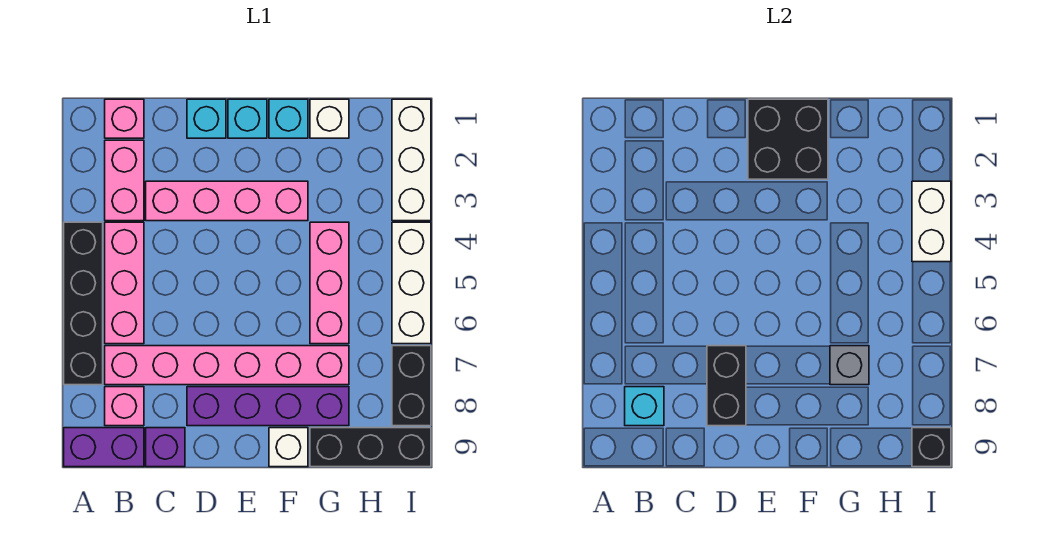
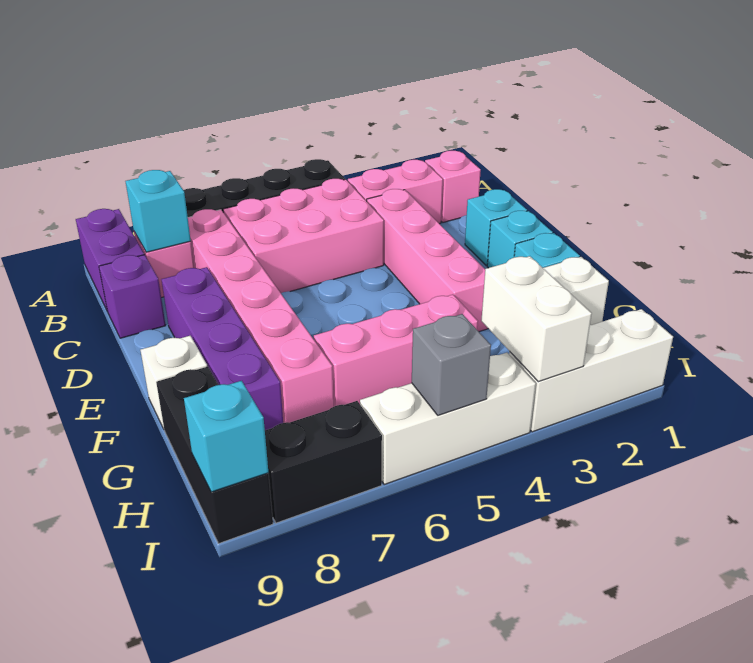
pink 1x3 brick [105,222,144,344] -> pink 2x3 brick [223,179,384,293]
black 1x2 brick [707,346,746,426] -> none
black 2x2 brick [748,99,828,179] -> none
grey 1x1 brick [830,346,869,385] -> grey 1x1 brick moved to [412,314,491,415]
white 1x2 brick [912,181,951,262] -> white 1x2 brick turned to [481,256,592,382]
black 1x1 brick [912,428,951,467] -> cyan 1x1 brick [184,381,268,492]

